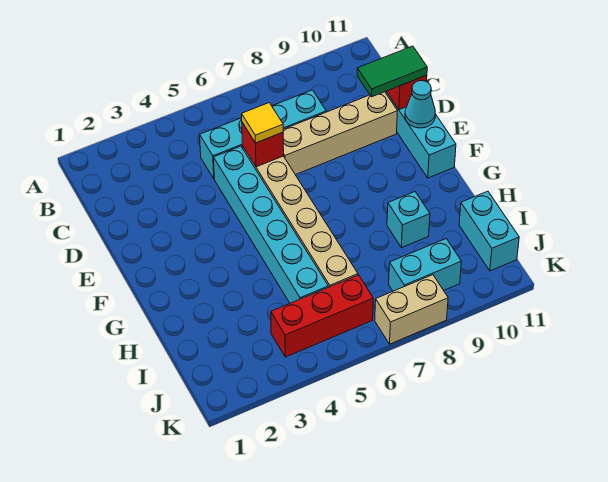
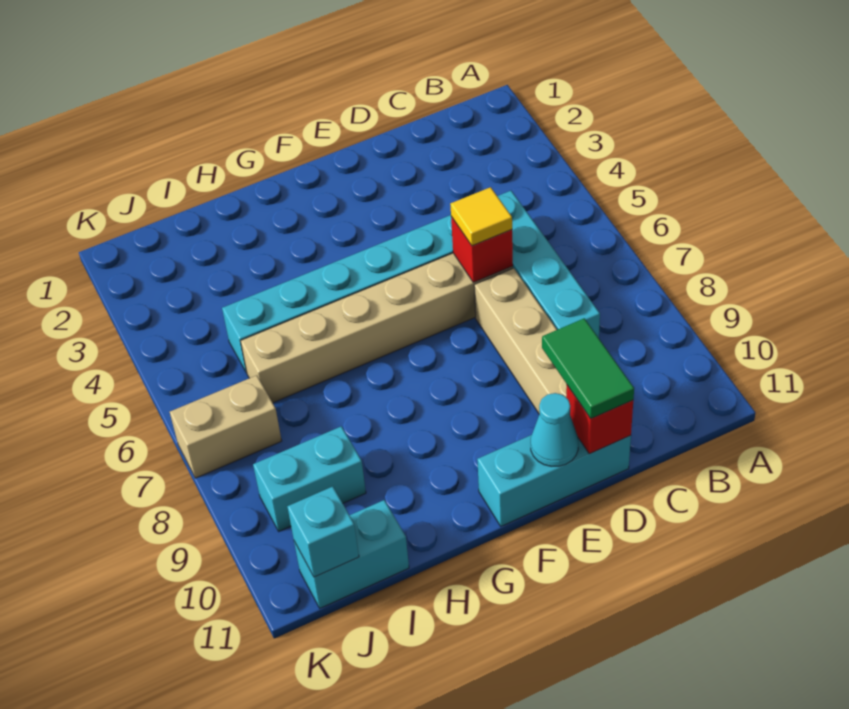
cyan 1x1 brick [387,192,430,248] -> cyan 1x1 brick moved to [287,486,359,577]
red 1x3 brick [271,275,373,357] -> none
cyan 1x2 brick [389,239,461,291] -> cyan 1x2 brick turned to [253,426,366,531]
tan 1x2 brick [375,275,448,344] -> tan 1x2 brick turned to [170,375,282,478]

